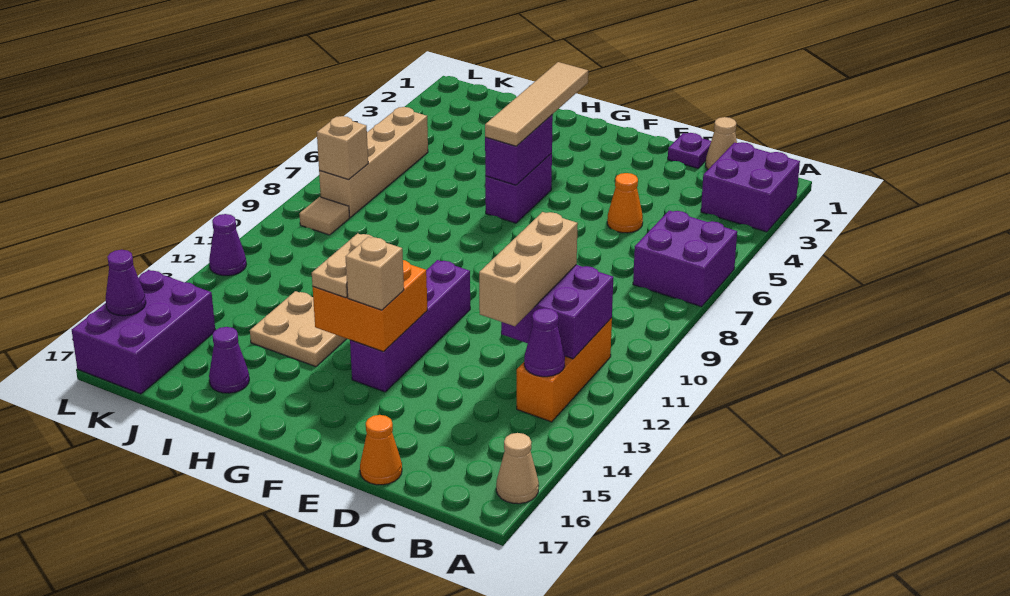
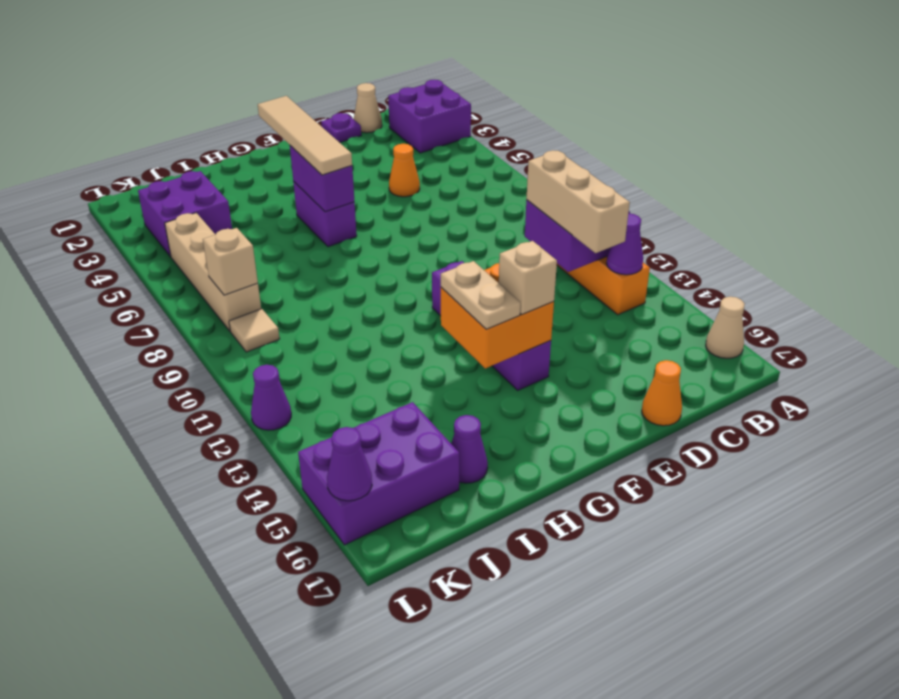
purple 2x2 brick [633,211,737,307] -> purple 2x2 brick moved to [138,171,232,257]
tan 2x2 plate [250,291,346,367] -> none
purple 2x3 brick [72,270,215,394] -> purple 2x3 brick turned to [298,402,459,545]

